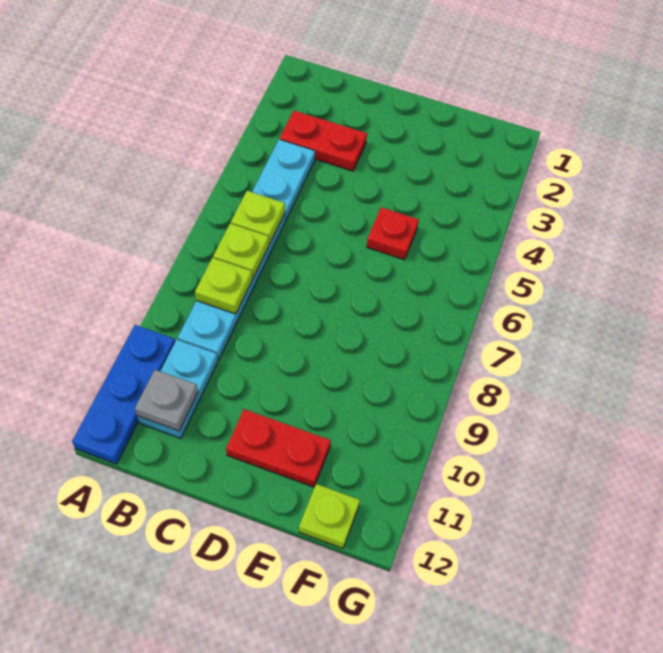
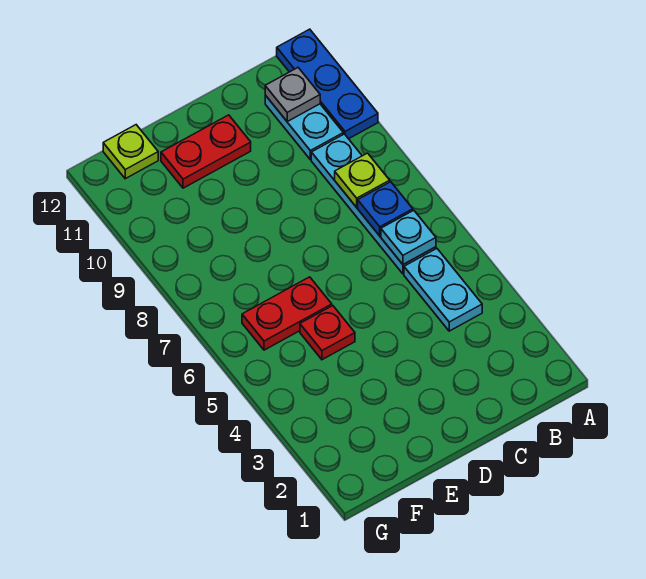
red 1x2 plate [280,111,367,171] -> red 1x2 plate moved to [242,277,332,350]
lime 1x1 plate [231,191,285,244] -> cyan 1x1 plate [381,210,436,265]
lime 1x1 plate [213,224,269,278] -> blue 1x1 plate [358,182,413,236]

